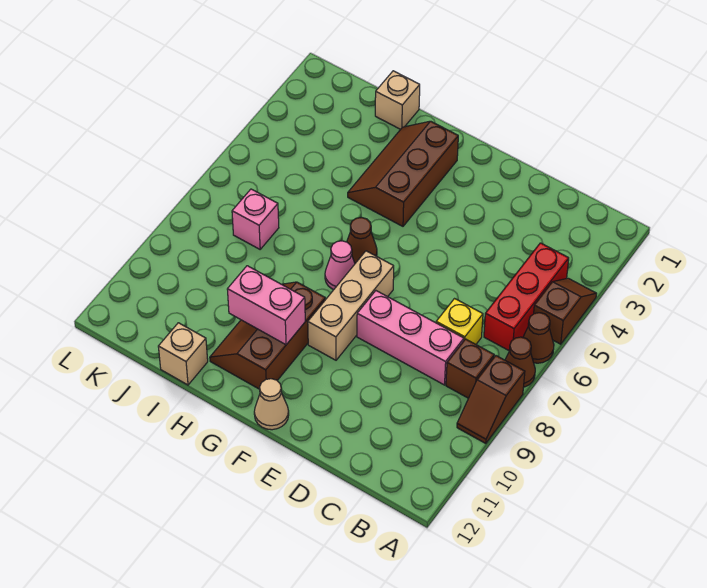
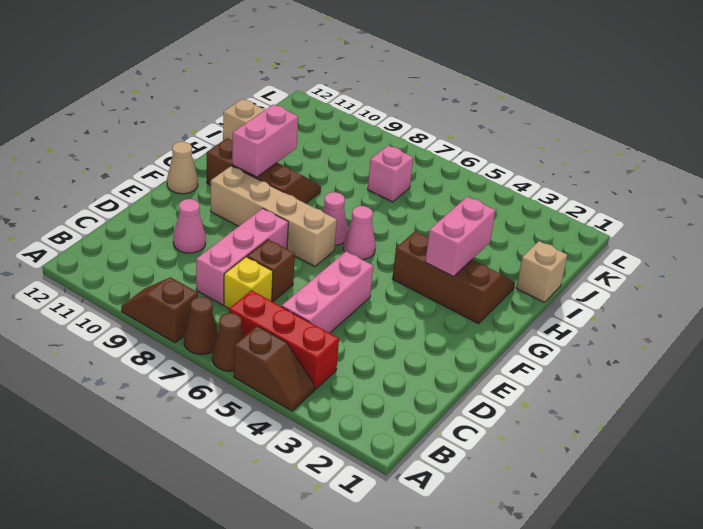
brown 1x1 brick [446,339,494,398] -> brown 1x1 brick moved to [247,239,295,302]
none -> pink 1x3 brick [282,252,373,333]
none -> pink 1x1 cone [173,199,206,253]
tan 1x3 brick [308,251,394,360] -> tan 1x4 brick [211,166,337,266]
none -> pink 1x2 brick [425,197,495,276]
brown 1x1 cone [347,217,377,263] -> pink 1x1 cone [343,206,376,260]

